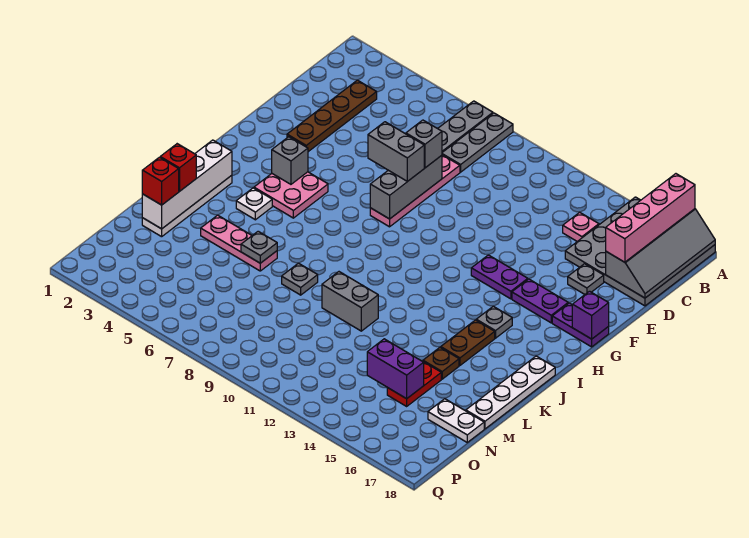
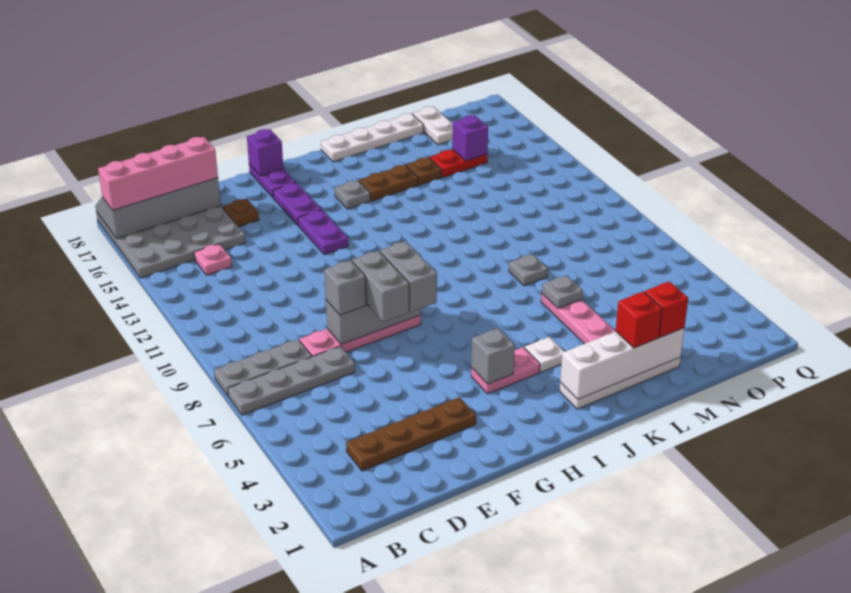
grey 1x1 plate [568,264,604,294] -> brown 1x1 plate [223,198,259,227]
pink 2x2 plate [254,172,328,218] -> pink 1x2 plate [471,347,540,394]
grey 1x2 brick [322,272,378,331] -> grey 1x2 brick moved to [380,241,437,312]
purple 1x2 brick [367,339,424,399] -> purple 1x1 brick [452,115,488,161]

